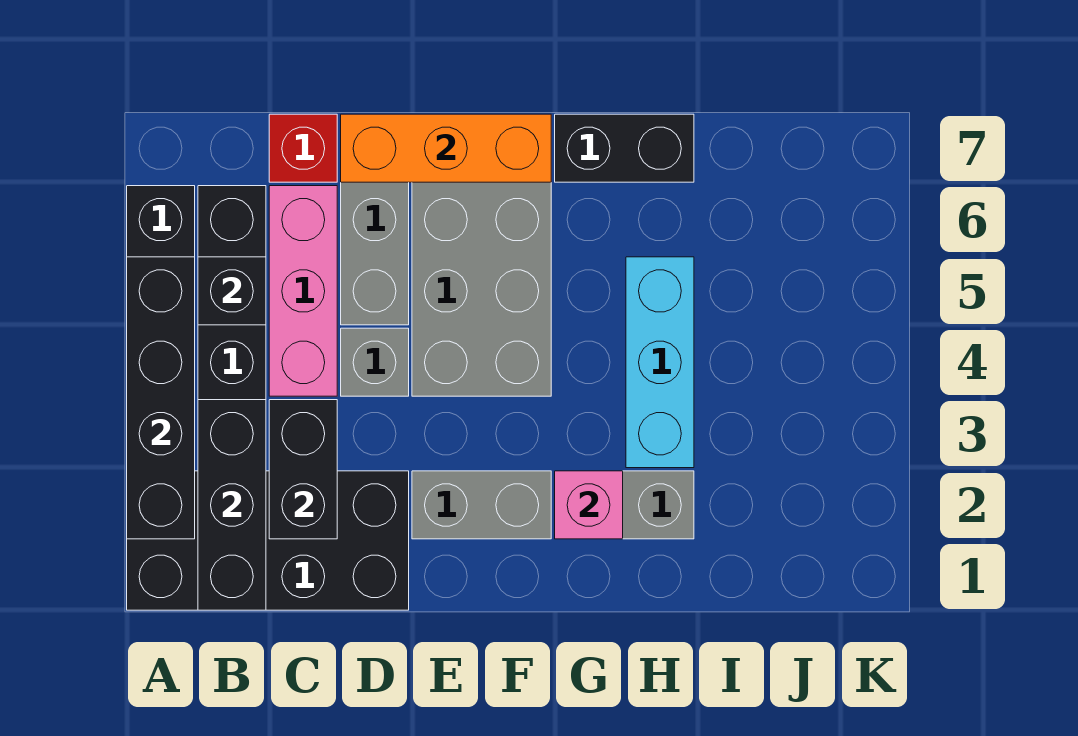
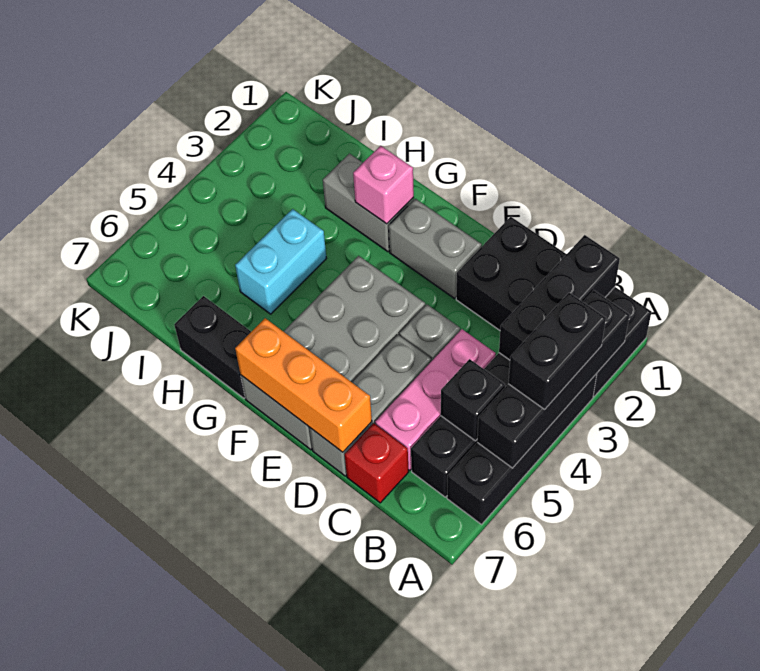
black 1x2 brick [269,400,337,539] -> black 1x2 brick moved to [508,293,606,409]
cyan 1x3 brick [626,257,694,468] -> cyan 1x2 brick [235,209,327,314]

